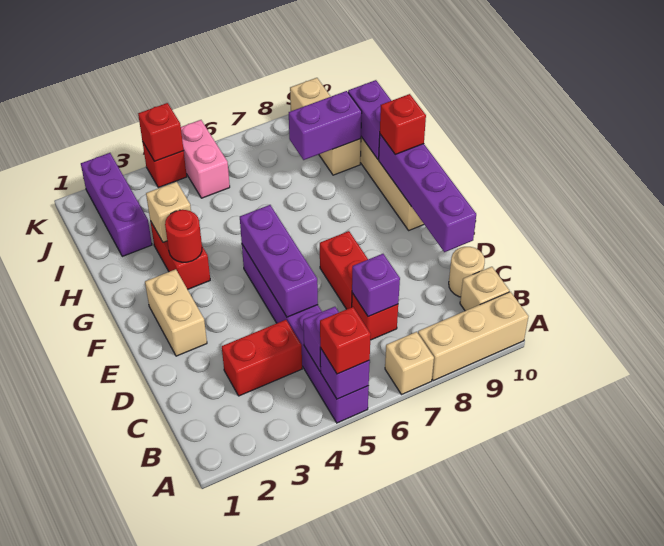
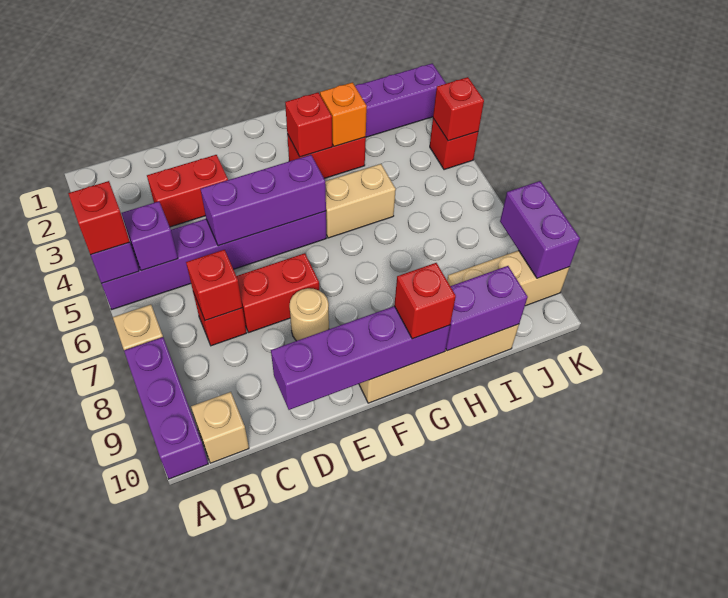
tan 1x3 brick [418,292,528,381] -> purple 1x3 brick [124,337,208,479]
red 1x2 brick [222,320,302,396] -> red 1x2 brick turned to [147,155,228,227]
purple 1x1 brick [352,254,400,317] -> red 1x1 brick [186,250,242,321]
tan 1x1 round brick [449,247,485,297] -> tan 1x1 round brick moved to [290,288,329,341]
tan 1x2 brick [145,269,207,356] -> tan 1x2 brick moved to [325,164,396,238]
red 1x1 round brick [165,210,202,262] -> red 1x1 brick [285,93,332,157]
tan 1x1 brick [146,182,191,242] -> orange 1x1 brick [320,82,367,147]
purple 1x2 brick [289,91,362,160] -> purple 1x2 brick moved to [500,181,580,278]
pink 1x2 brick [181,120,230,198] -> none

